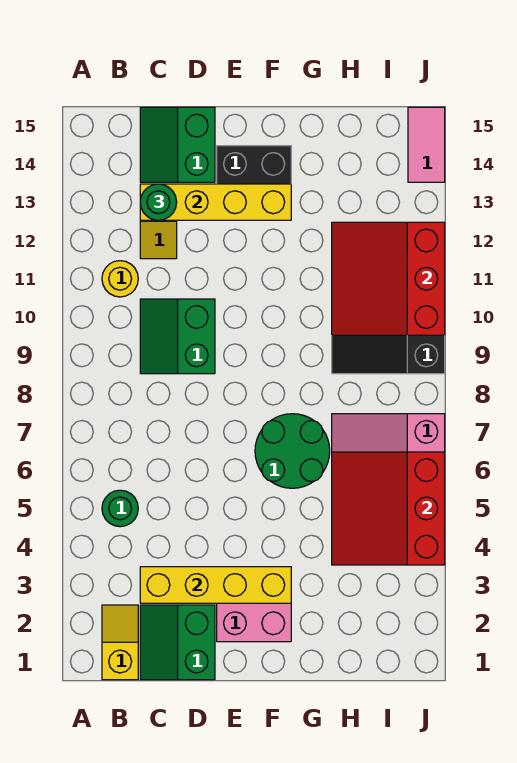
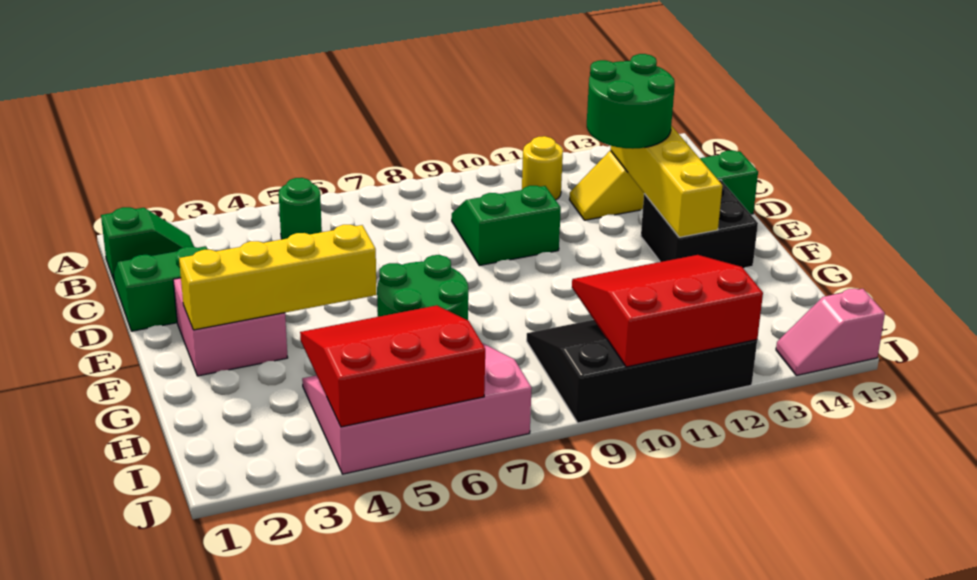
yellow 1x2 slope [102,605,138,680] -> green 1x2 slope [101,207,194,280]
yellow 1x4 brick [140,567,291,603] -> yellow 1x4 brick turned to [179,225,377,330]
green 1x1 round brick [140,184,177,220] -> green 2x2 round brick [587,54,675,149]
pink 1x2 tile [408,107,445,182] -> pink 1x2 slope [776,289,885,375]

